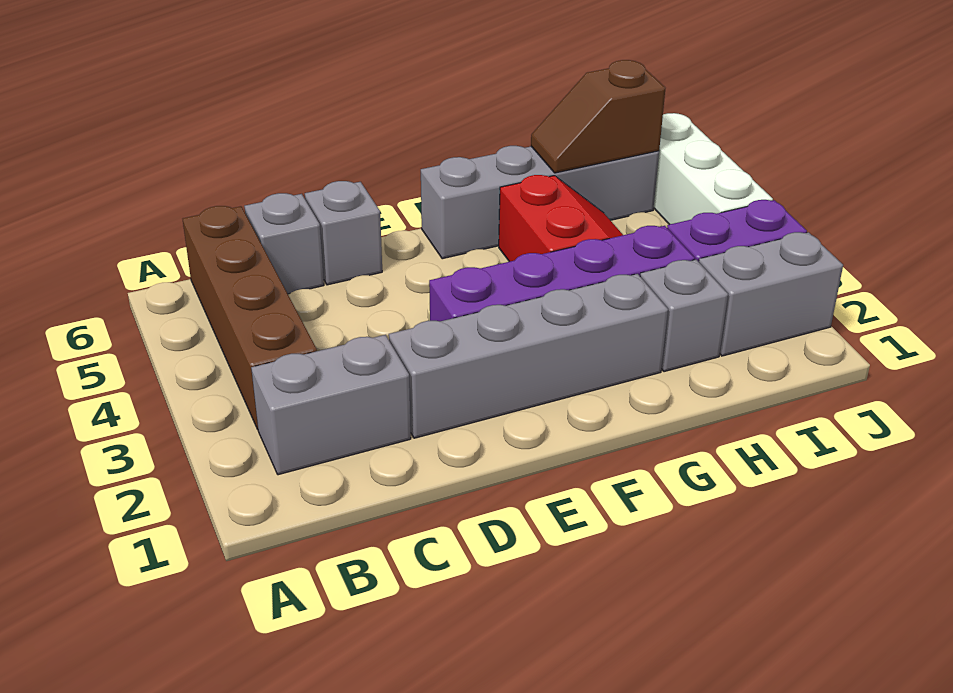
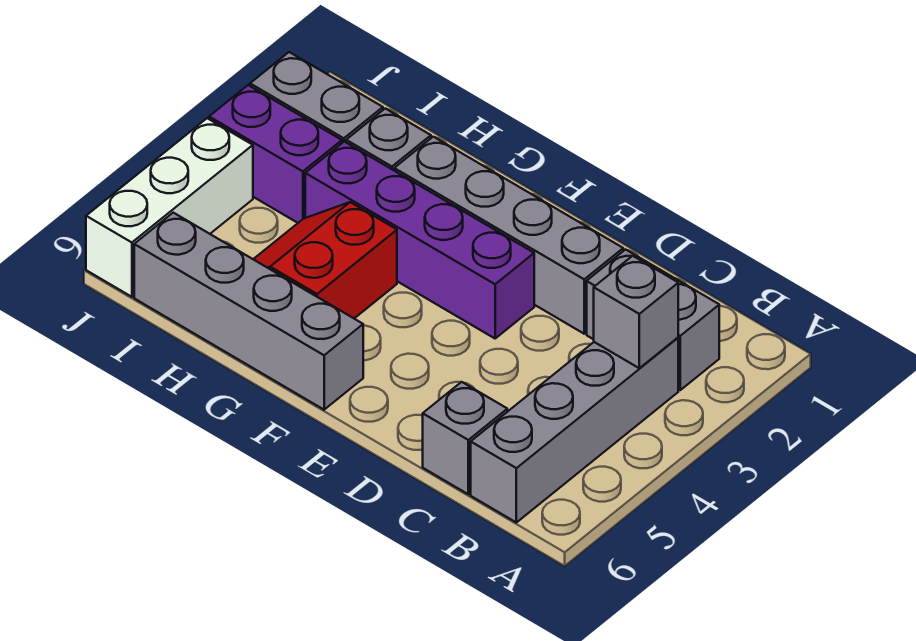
brown 1x4 brick [183,206,317,429] -> grey 1x4 brick [471,338,678,522]
grey 1x1 brick [305,181,382,285] -> grey 1x1 brick moved to [594,256,678,368]
brown 1x2 slope [531,60,665,173] -> none

